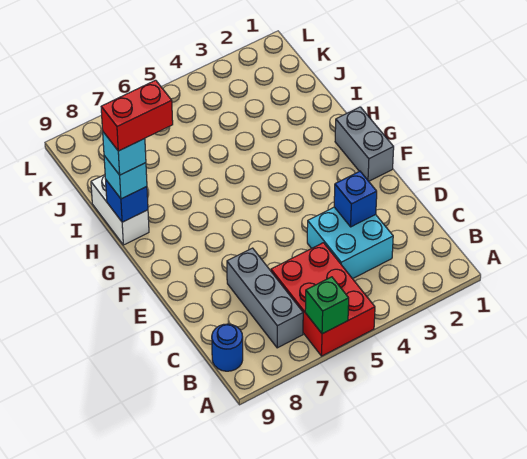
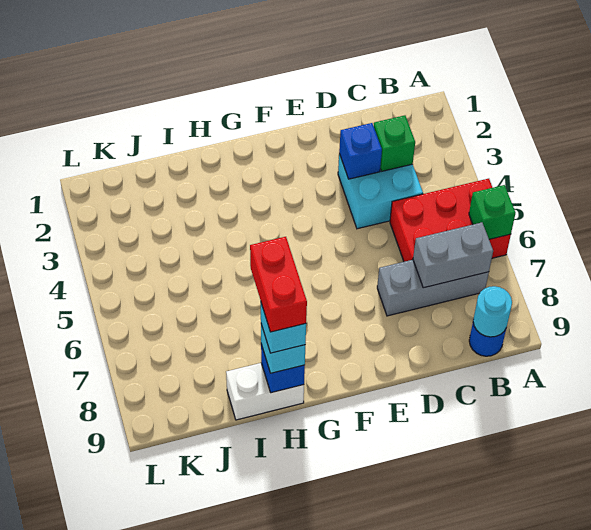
none -> cyan 1x1 round brick [473,286,512,337]
none -> green 1x1 brick [374,115,415,171]
grey 1x2 brick [335,107,394,181] -> grey 1x2 brick moved to [413,222,493,288]

